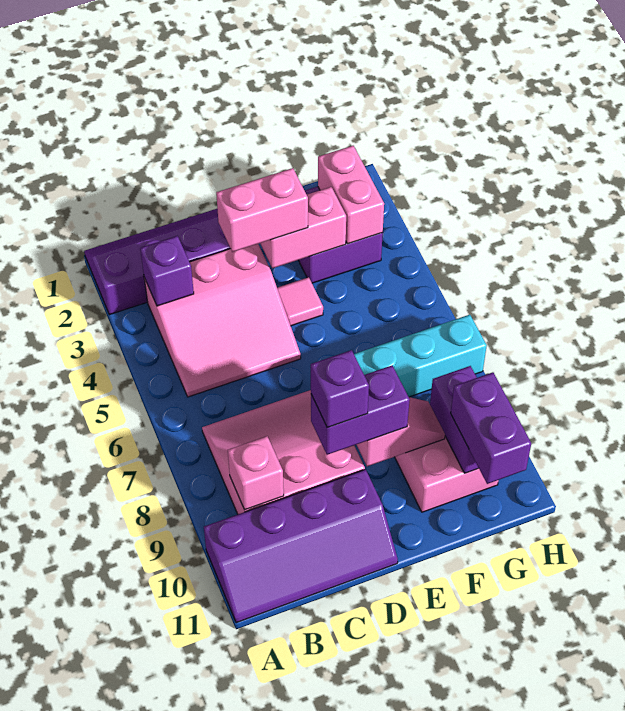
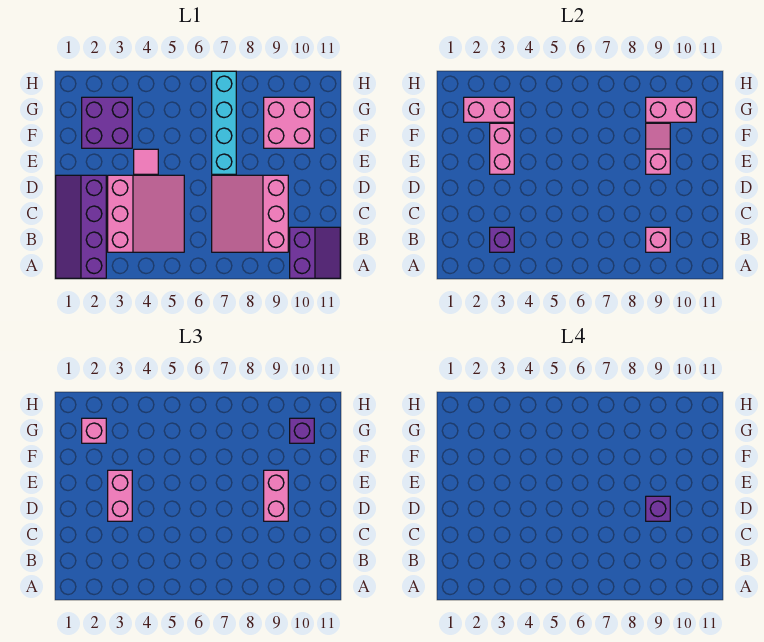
purple 2x4 slope [204,469,398,623] -> purple 2x2 slope [290,227,340,278]
purple 1x2 brick [311,366,410,455] -> pink 1x2 brick [264,470,288,521]
none -> pink 1x1 brick [82,418,106,443]
purple 1x2 brick [430,366,479,473] -> pink 1x2 brick [646,97,696,122]
purple 1x2 brick [451,372,531,484] -> purple 1x1 brick [290,418,314,443]

